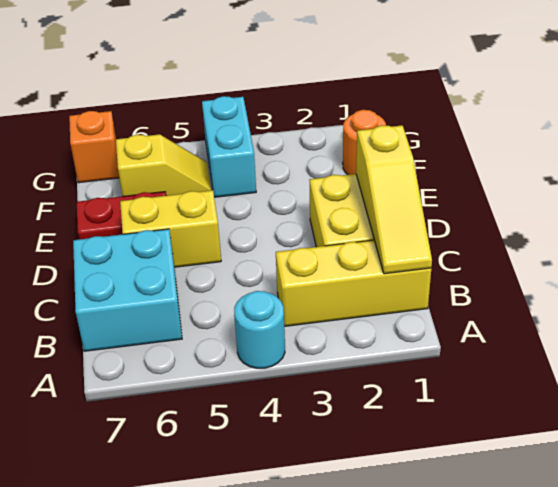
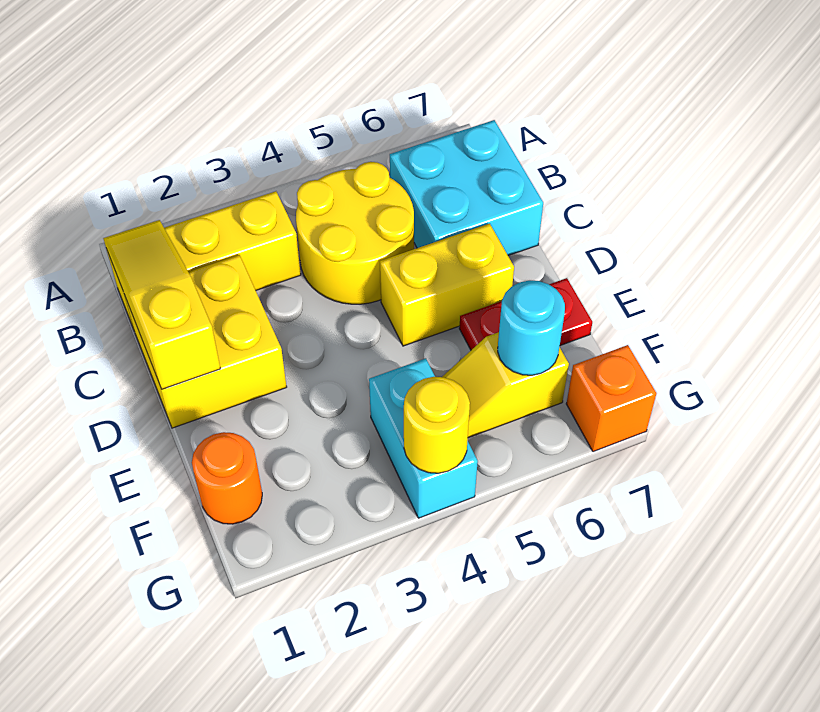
cyan 1x1 round brick [234,291,285,368] -> cyan 1x1 round brick moved to [498,281,565,375]
none -> yellow 2x2 round brick [296,162,414,304]
none -> yellow 1x1 round brick [404,377,470,473]

